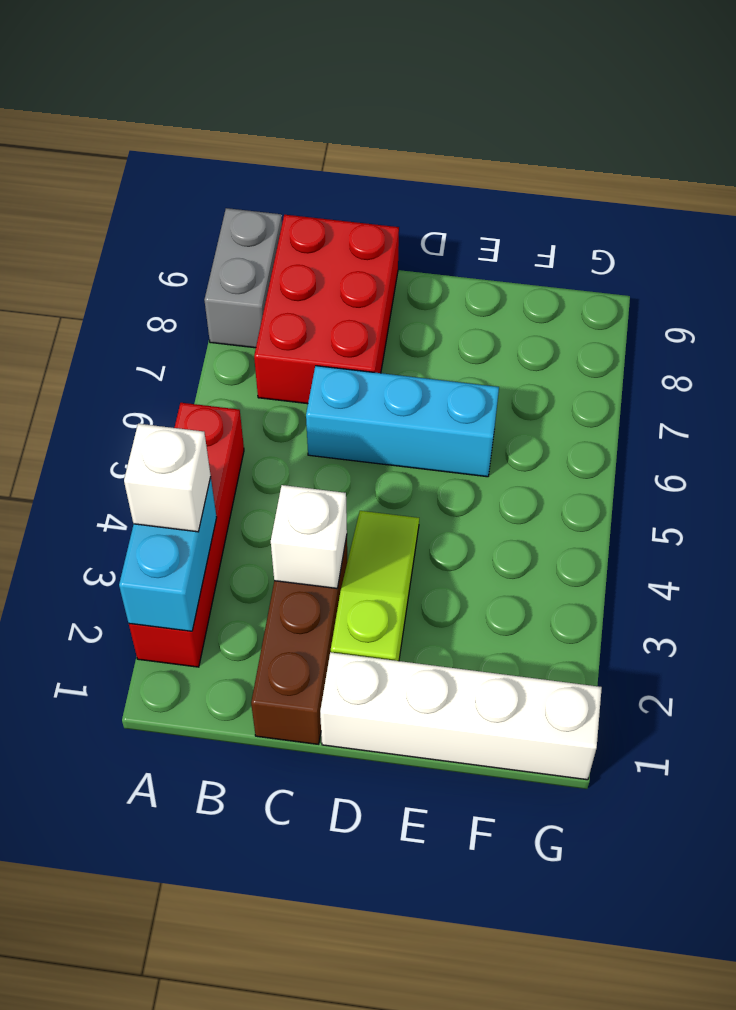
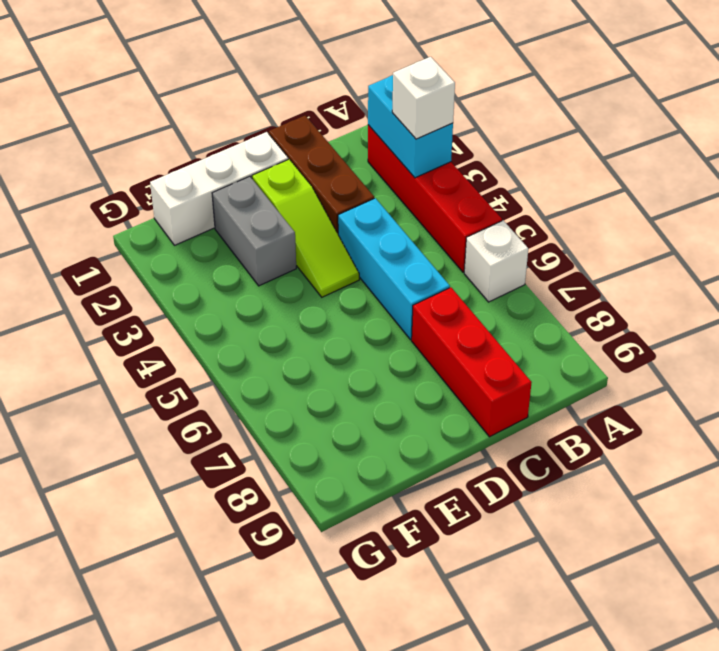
grey 1x2 brick [204,208,282,348] -> grey 1x2 brick moved to [212,176,296,286]
red 2x3 brick [254,215,399,404] -> red 1x3 brick [412,287,532,437]
white 1x1 brick [271,485,347,589] -> white 1x1 brick moved to [464,221,528,302]
cyan 1x3 brick [306,366,499,477] -> cyan 1x3 brick turned to [338,198,450,340]
white 1x4 brick [320,652,602,780] -> white 1x3 brick [150,132,288,245]

